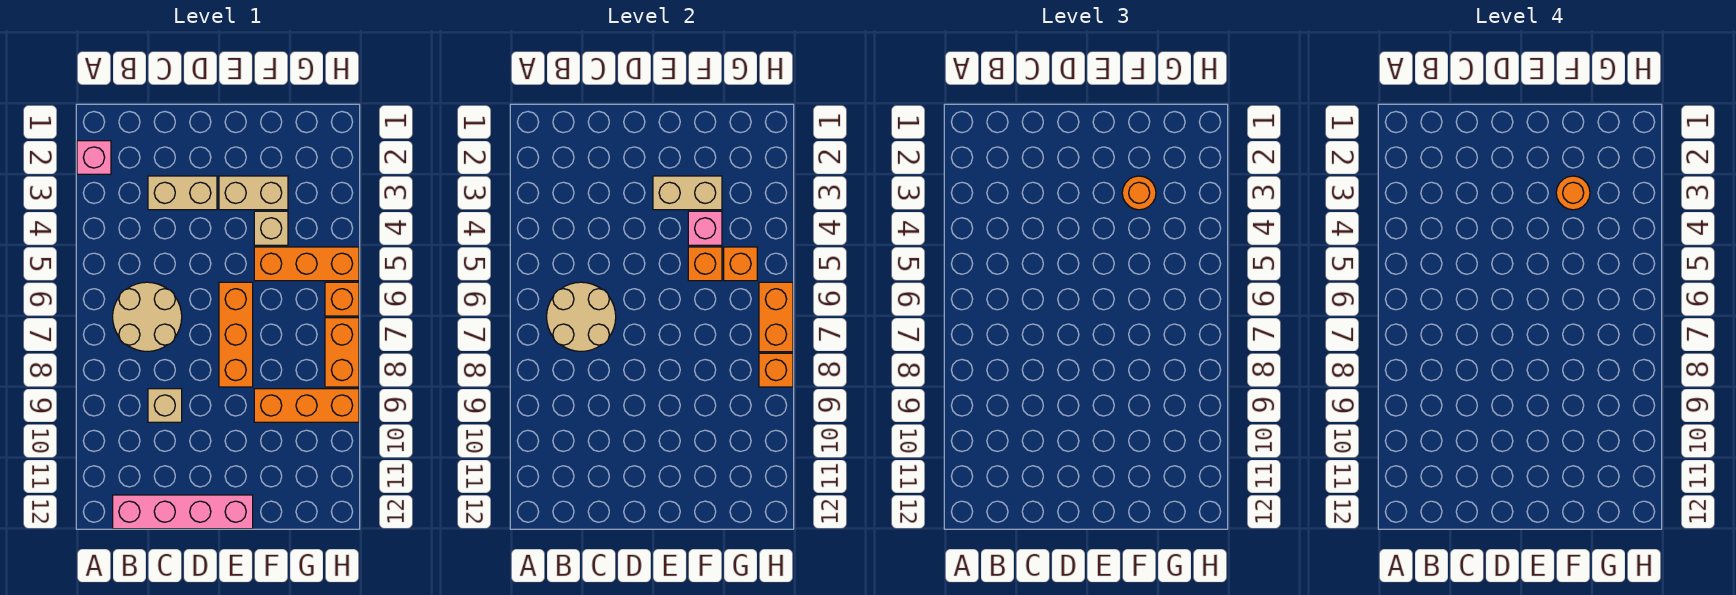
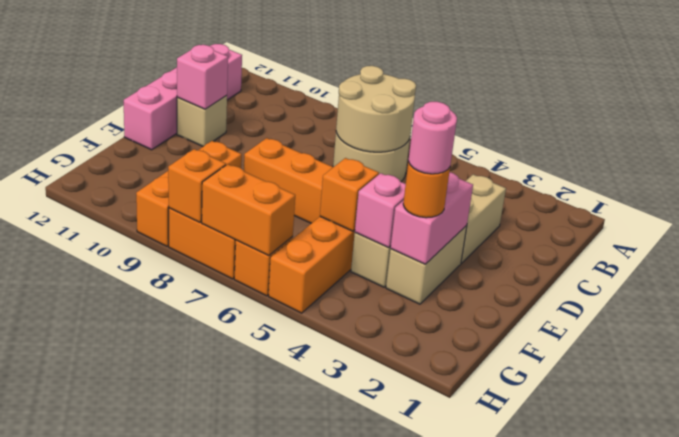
pink 1x1 brick [77,141,111,174] -> pink 1x1 brick moved to [177,45,228,109]
tan 1x1 brick [148,389,182,422] -> tan 1x1 brick moved to [177,95,227,146]
tan 1x2 brick [653,176,722,210] -> pink 1x2 brick [391,172,473,264]
orange 1x1 round brick [1556,176,1590,210] -> pink 1x1 round brick [408,102,457,174]
orange 1x1 brick [724,247,757,281] -> none

